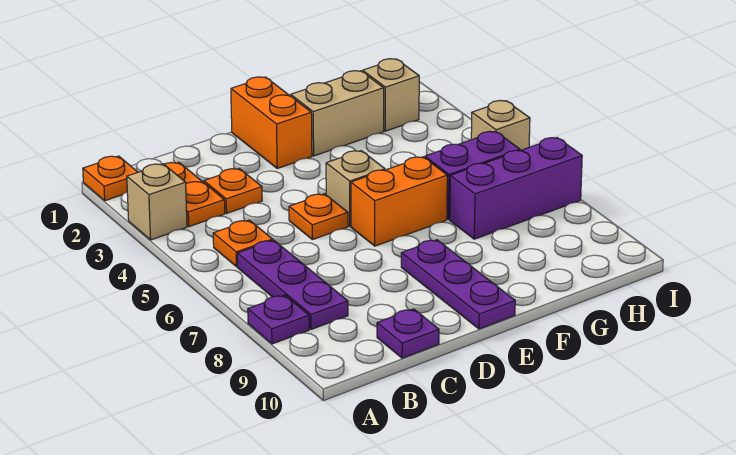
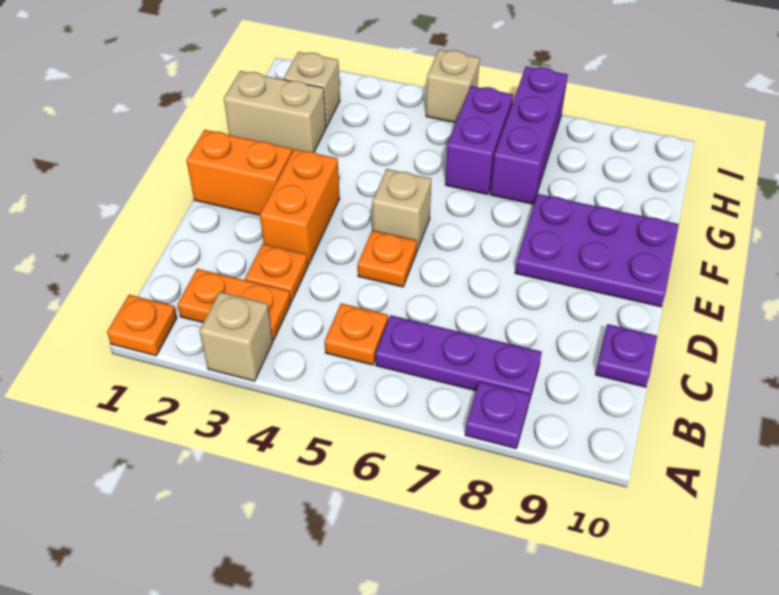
orange 1x2 brick [351,157,447,246] -> orange 1x2 brick moved to [260,149,340,265]
purple 1x3 plate [401,240,515,329] -> purple 2x3 plate [515,194,679,307]
tan 1x2 brick [291,71,384,156] -> tan 1x2 brick turned to [224,71,326,152]

